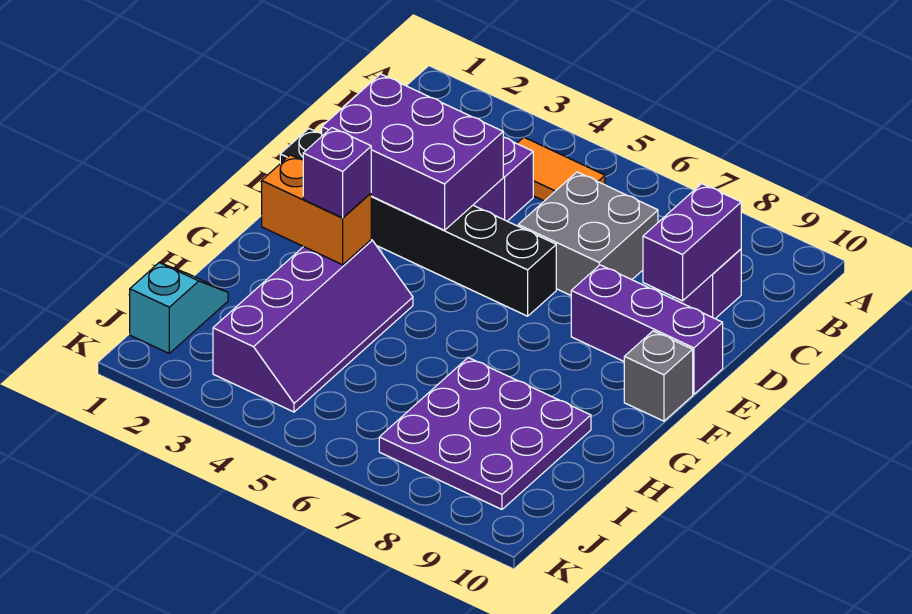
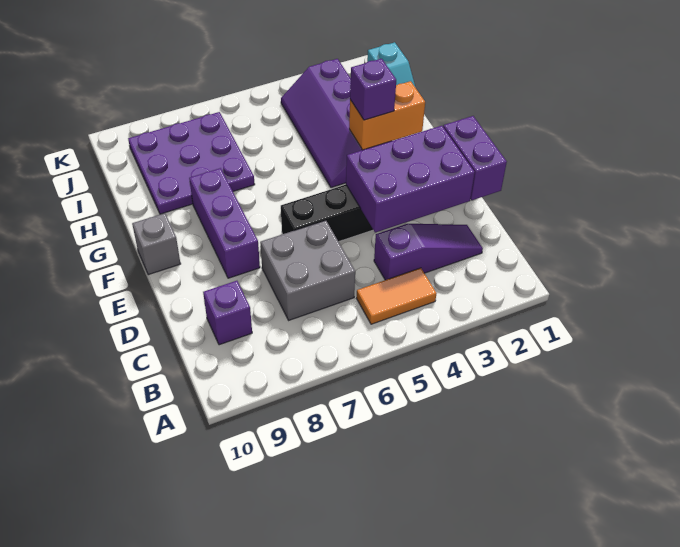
purple 1x2 brick [643,184,741,301] -> purple 1x2 brick moved to [443,116,507,200]
purple 1x3 brick [571,265,723,394] -> purple 1x3 brick turned to [189,168,260,278]

